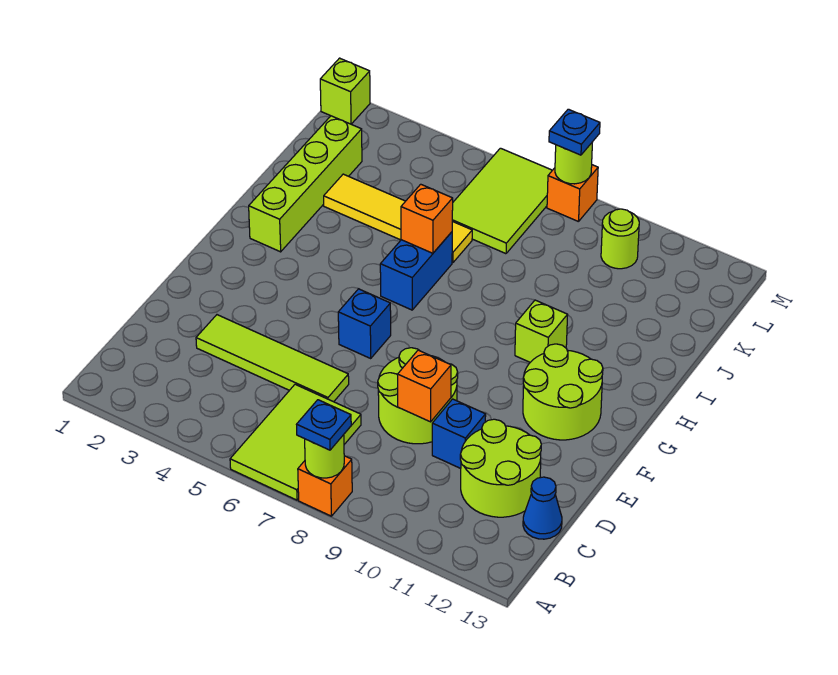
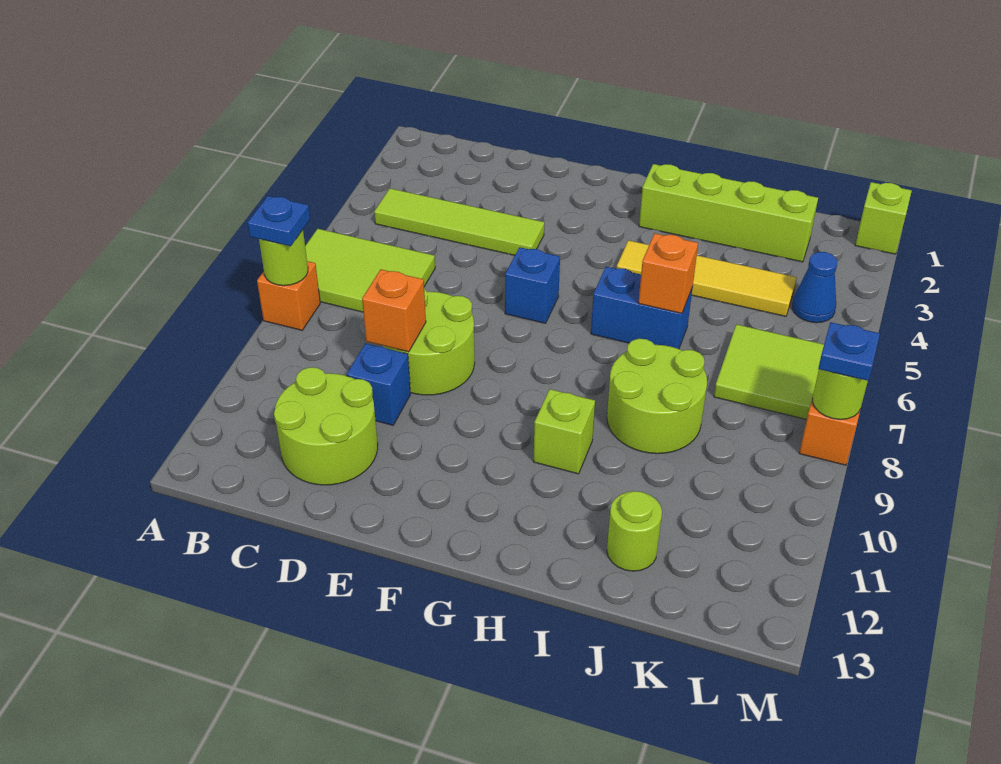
blue 1x1 cone [523,477,562,539] -> blue 1x1 cone moved to [792,252,837,323]
lime 1x4 tile [196,315,349,402] -> lime 1x4 tile turned to [374,188,544,255]
lime 2x2 round brick [523,344,603,440] -> lime 2x2 round brick moved to [607,339,707,454]
yellow 1x4 tile [324,174,472,263] -> yellow 1x4 tile turned to [617,240,797,316]
lime 1x1 round brick [601,209,639,269] -> lime 1x1 round brick moved to [607,491,662,571]

